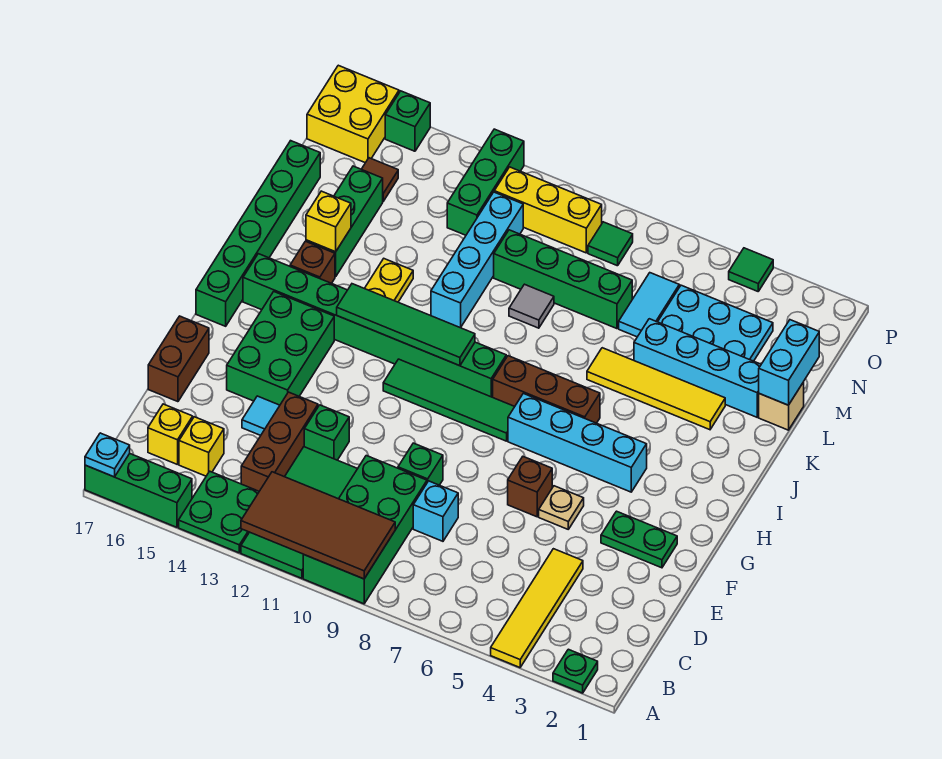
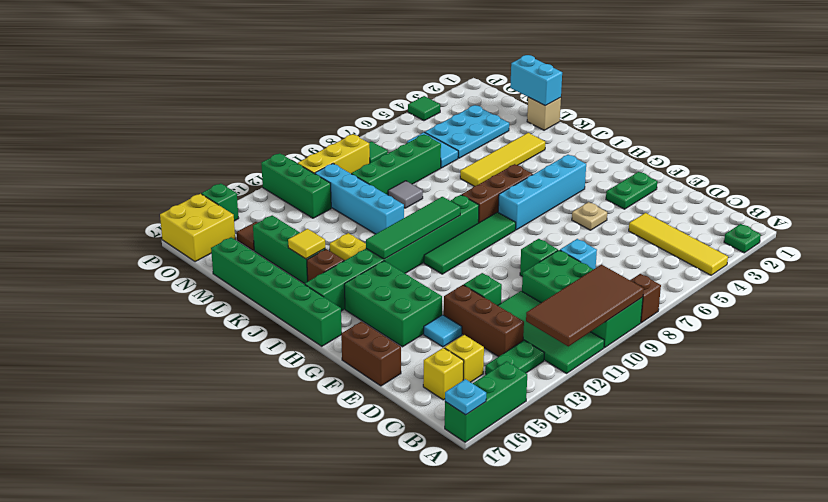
green 2x2 plate [179,471,259,553] -> green 1x2 plate [485,340,544,374]
brown 1x1 brick [508,457,552,517] -> brown 1x1 brick moved to [630,274,661,323]
yellow 1x1 brick [306,191,351,252] -> yellow 1x1 tile [288,229,325,259]
cyan 1x4 brick [634,319,761,417] -> none

